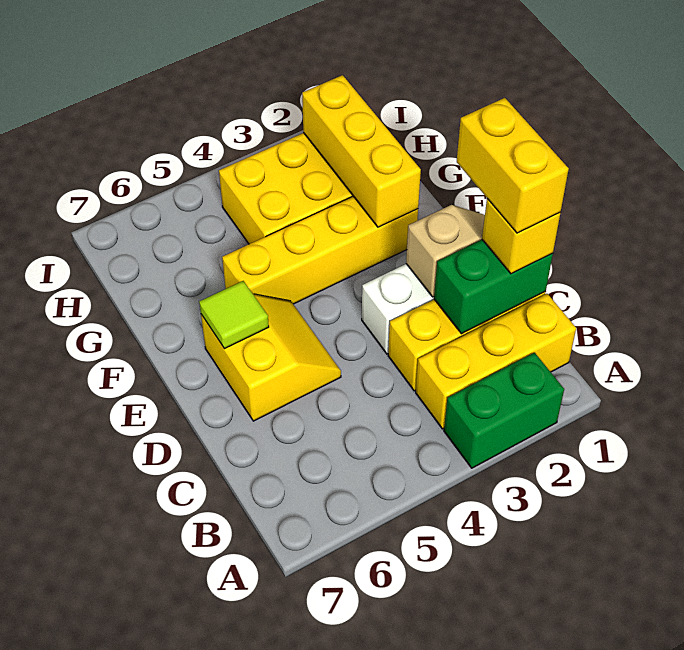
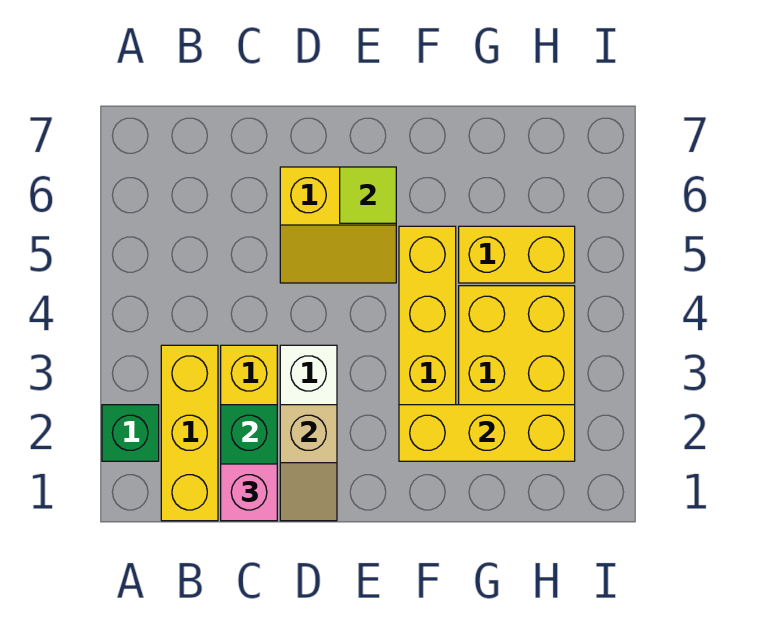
green 1x2 brick [444,353,564,468] -> green 1x1 brick [102,405,159,461]
yellow 1x1 brick [482,199,560,274] -> pink 1x1 brick [221,464,277,521]
yellow 1x2 brick [457,98,569,233] -> yellow 1x2 brick moved to [459,226,575,283]

